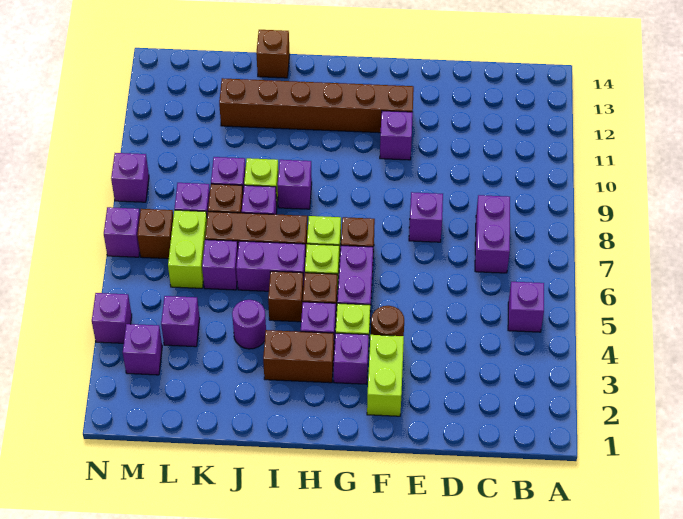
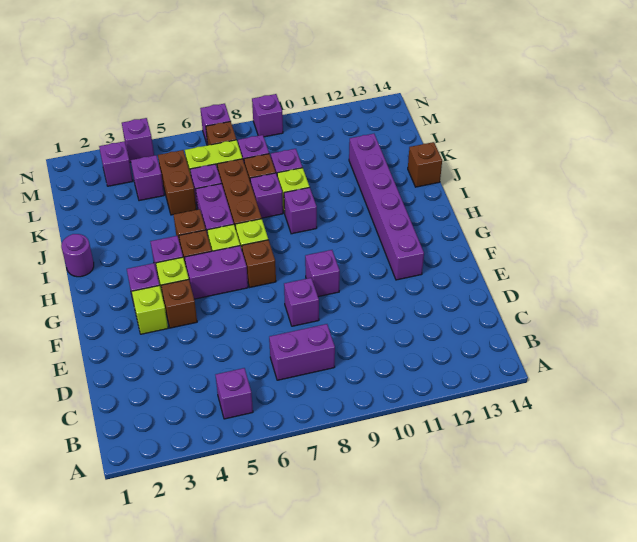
lime 1x2 brick [367,335,404,416] -> lime 1x1 brick [132,285,168,334]
brown 1x1 round brick [371,306,404,336] -> brown 1x1 brick [161,279,197,328]
purple 1x1 brick [380,111,413,160] -> purple 1x1 brick moved to [305,250,340,297]
brown 1x6 brick [219,78,414,133] -> purple 1x6 brick [349,134,424,280]
brown 1x2 brick [263,330,334,383] -> brown 1x2 brick moved to [158,150,197,215]
purple 1x1 round brick [232,300,266,349] -> purple 1x1 round brick moved to [61,234,94,277]

